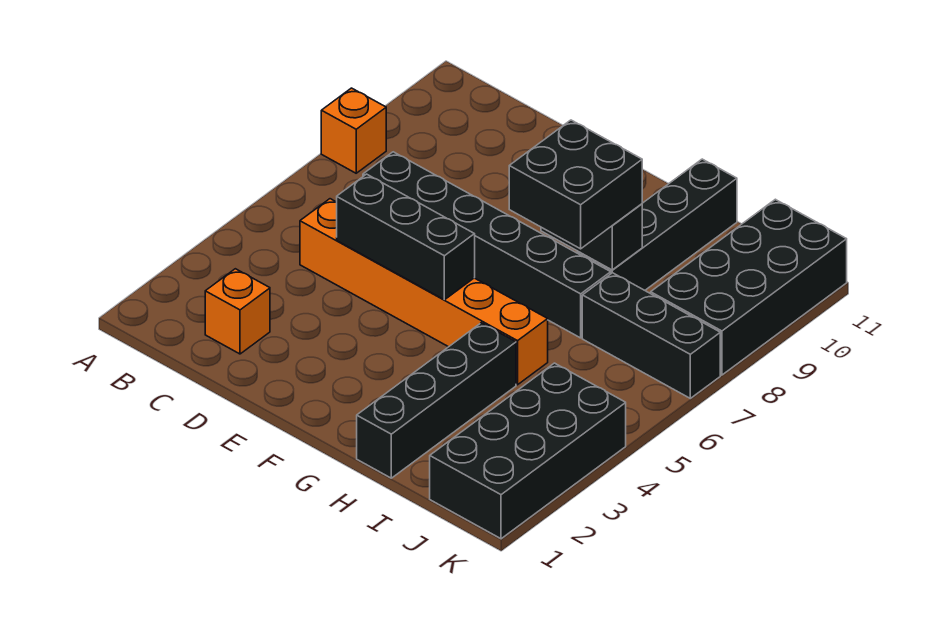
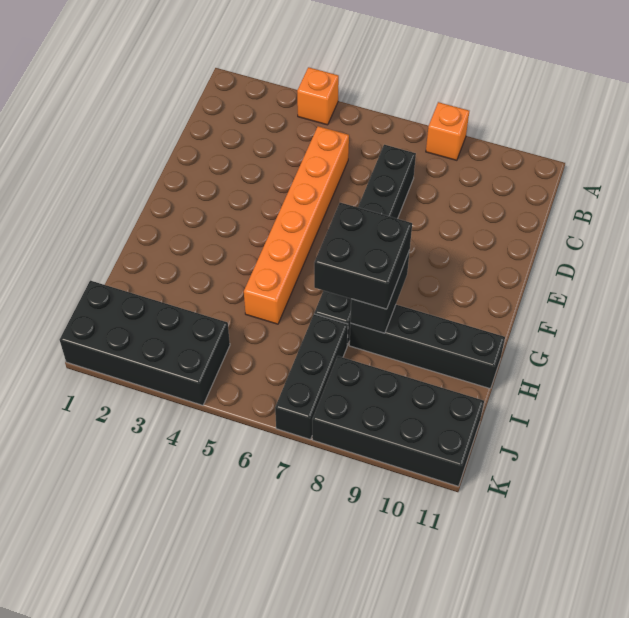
orange 1x1 brick [205,269,270,354] -> orange 1x1 brick moved to [297,67,339,125]
black 1x3 brick [337,174,475,300] -> none
black 1x4 brick [357,323,516,478] -> none

